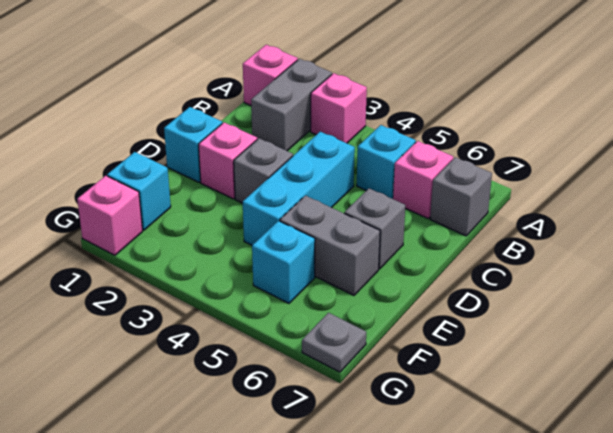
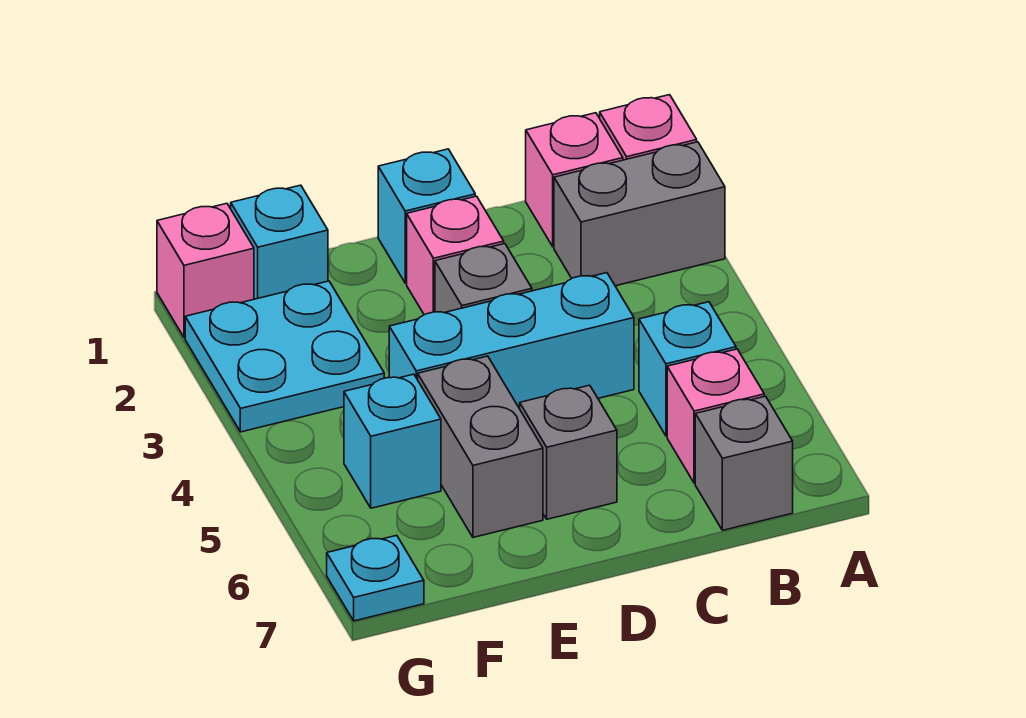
pink 1x1 brick [311,73,367,143] -> pink 1x1 brick moved to [526,113,623,247]
none -> cyan 2x2 plate [185,281,384,432]
grey 1x1 plate [302,313,366,372] -> cyan 1x1 plate [327,535,424,621]

